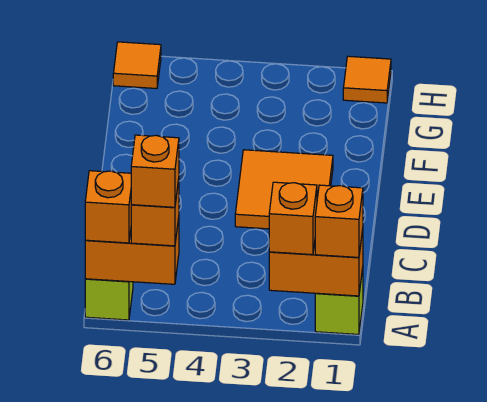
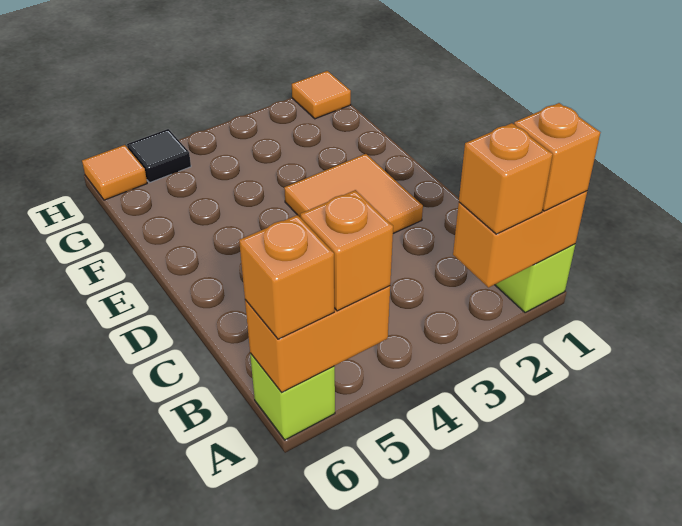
orange 1x1 brick [131,135,179,207] -> none
none -> black 1x1 tile [127,129,191,183]

